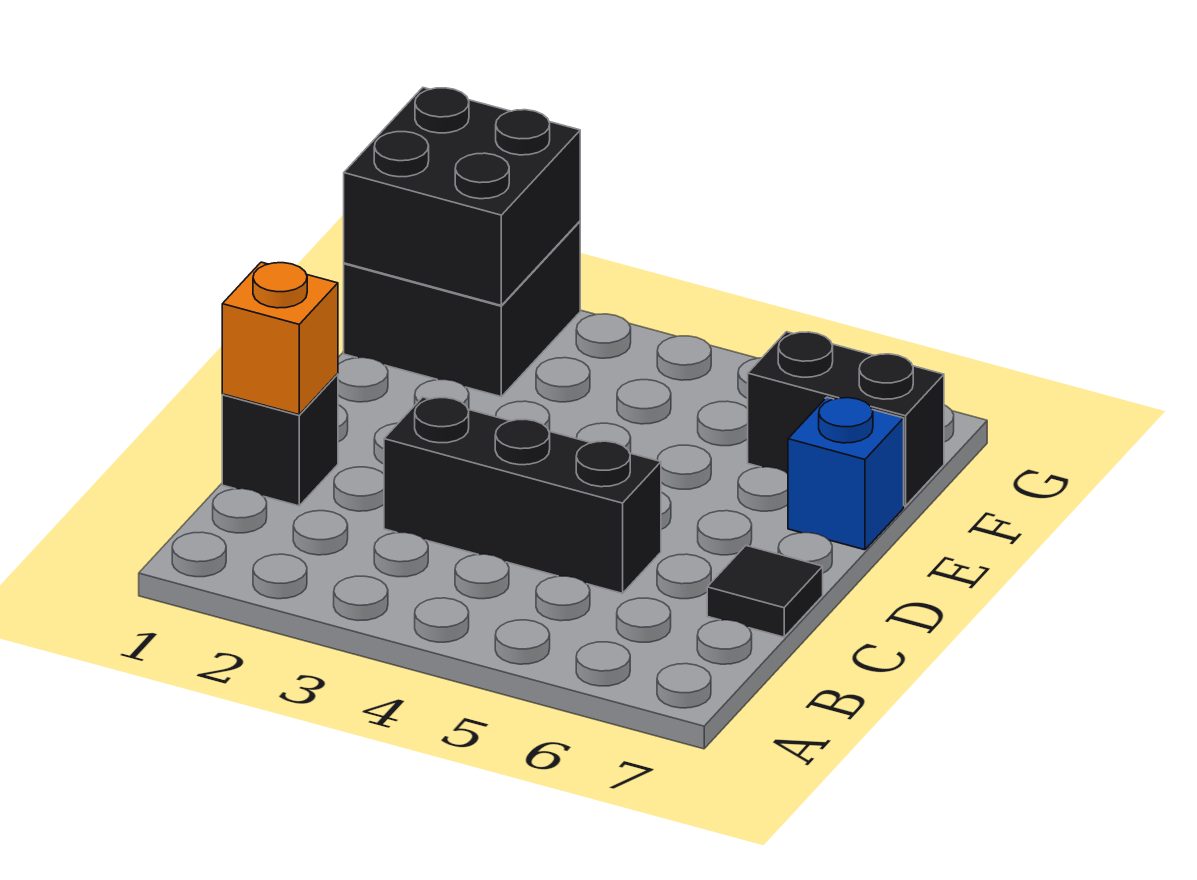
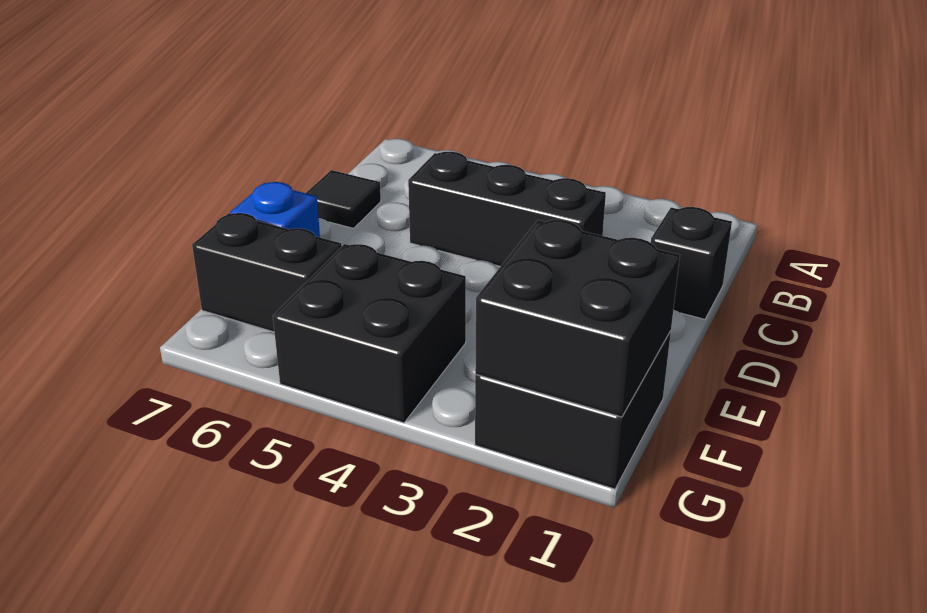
orange 1x1 brick [222,262,338,415] -> none
none -> black 2x2 brick [273,244,466,423]

